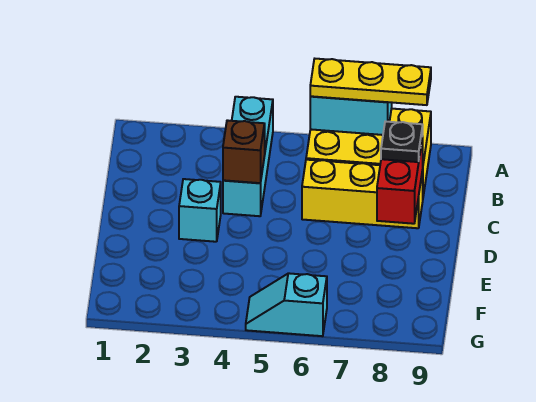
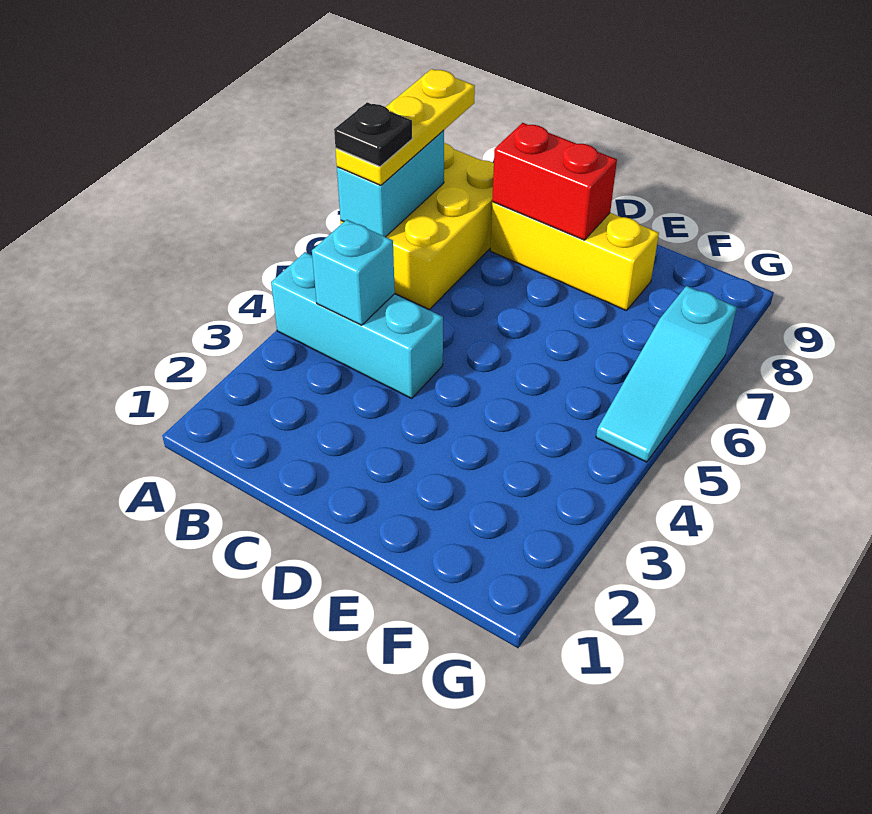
brown 1x1 brick [223,120,265,183] -> none
yellow 1x3 brick [302,160,423,228] -> yellow 1x3 brick turned to [490,202,659,311]
black 1x1 plate [381,121,423,162] -> black 1x1 plate moved to [334,102,412,166]
cyan 1x1 brick [179,179,221,242] -> cyan 1x1 brick moved to [312,220,395,325]
cyan 1x2 slope [246,273,327,336] -> cyan 1x3 slope [596,286,737,462]

